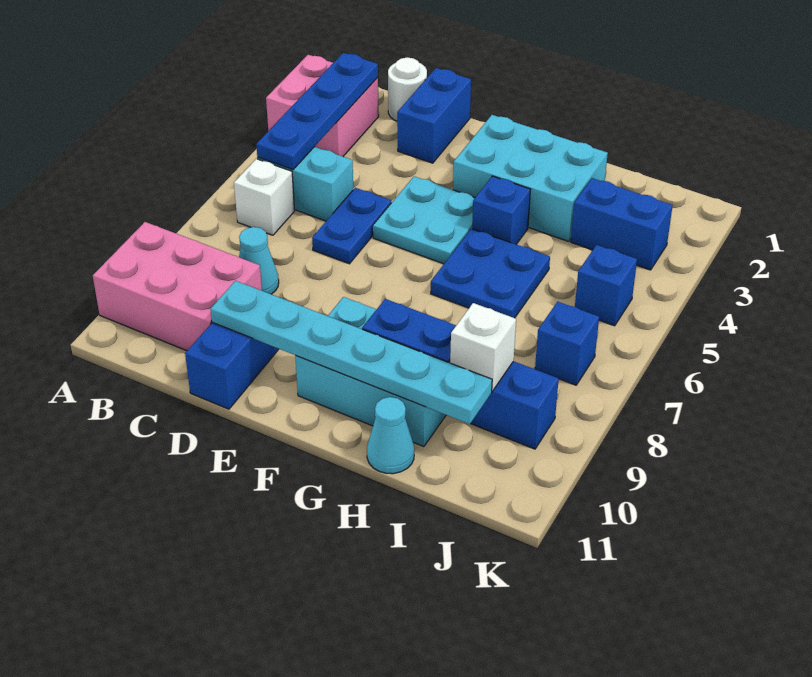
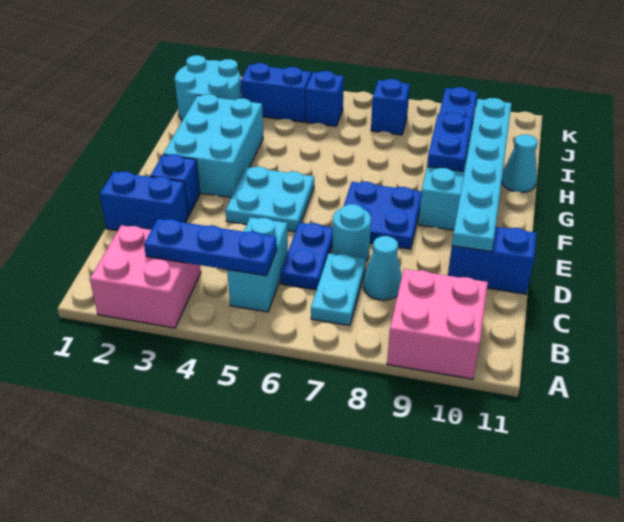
pink 2x3 brick [93,222,262,351] -> pink 2x2 brick [387,269,488,379]
blue 1x4 plate [256,53,378,170] -> blue 1x3 plate [144,219,277,276]
white 1x1 brick [234,159,295,235] -> none
none -> cyan 1x2 plate [311,254,366,326]
white 1x1 round brick [388,57,427,121] -> none
blue 1x2 plate [312,188,391,264] -> blue 1x2 plate turned to [280,222,333,290]
none -> cyan 1x1 round brick [332,204,371,261]
blue 1x1 brick [472,176,530,244] -> blue 1x1 brick moved to [150,154,200,216]
blue 2x2 plate [431,229,550,318] -> blue 2x2 plate moved to [344,182,422,249]
none -> cyan 2x2 round brick [175,55,241,120]
blue 1x2 brick [571,178,673,270] -> blue 1x2 brick turned to [240,63,311,122]
white 1x1 brick [450,303,516,391] -> none

